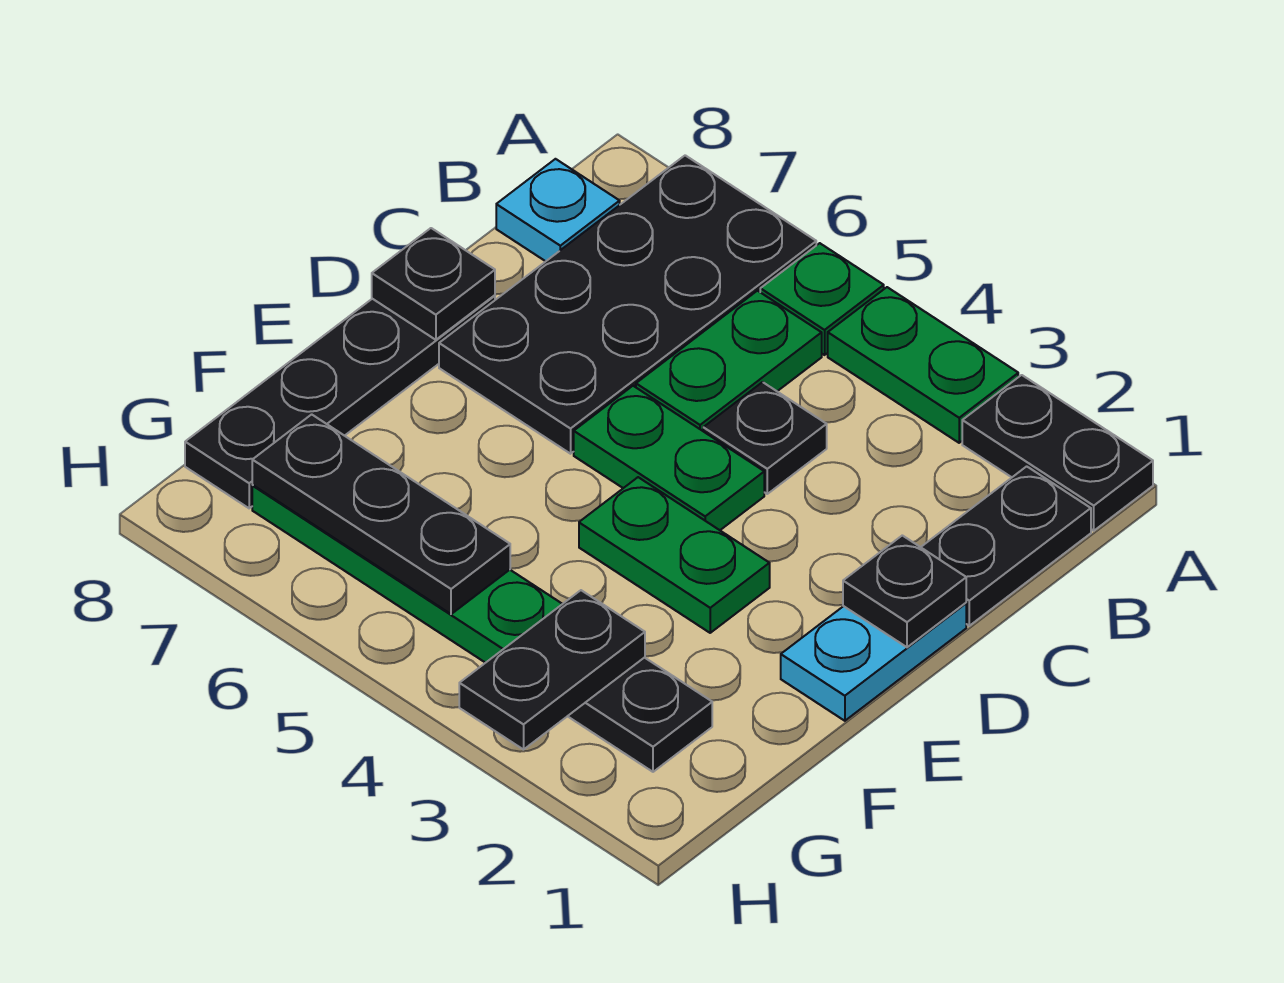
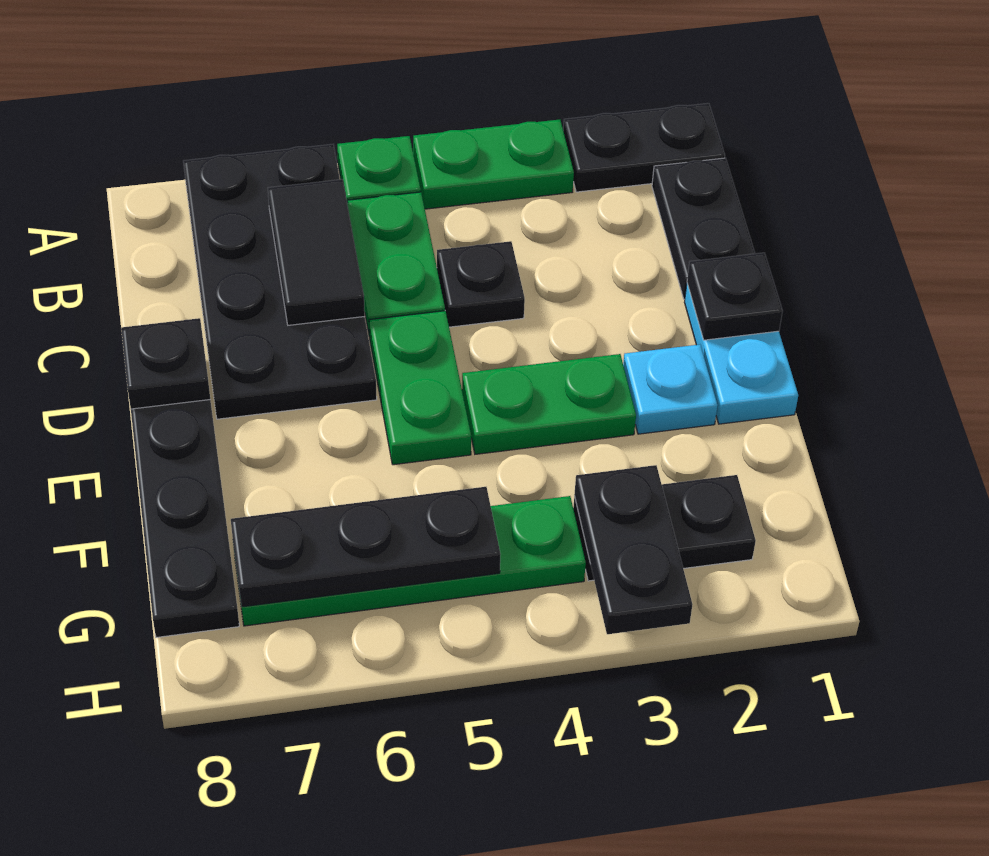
none -> black 1x2 tile [268,179,365,325]
cyan 1x1 plate [496,159,620,261] -> cyan 1x1 plate moved to [623,344,718,434]
green 1x2 plate [574,386,764,530] -> green 1x2 plate turned to [369,311,471,465]

